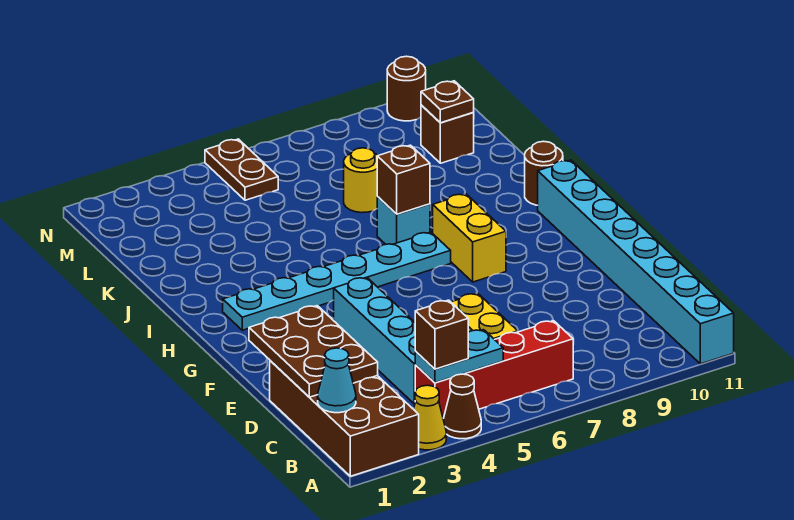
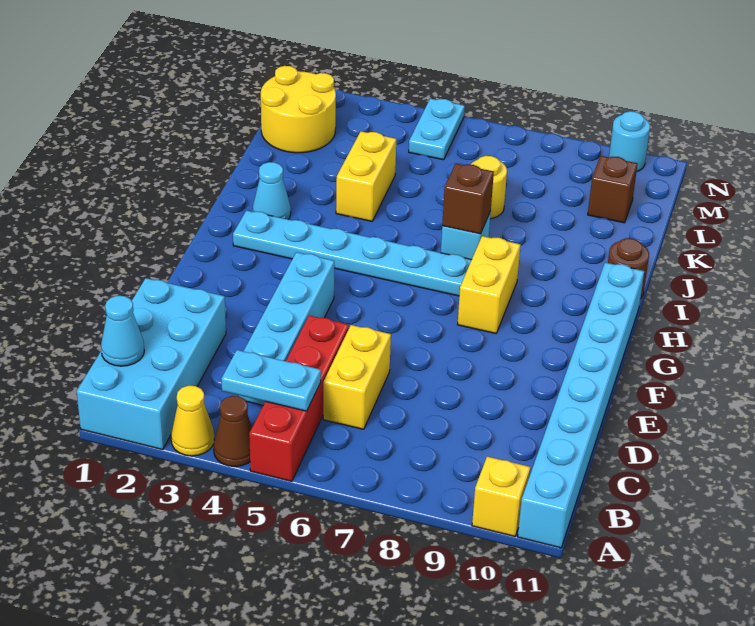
brown 2x4 brick [270,361,419,476] -> cyan 2x4 brick [77,278,226,450]
none -> yellow 1x1 brick [472,457,530,536]
red 1x4 brick [415,321,573,419] -> red 1x4 brick turned to [249,315,349,481]
brown 1x1 brick [415,300,468,369] -> none
brown 2x3 plate [249,306,378,397] -> none
none -> cyan 1x1 cone [253,162,291,219]
none -> yellow 1x2 brick [336,131,396,221]
none -> yellow 2x2 round brick [261,66,336,153]
brown 1x1 plate [421,81,474,123] -> none
brown 1x2 plate [205,139,278,200] -> cyan 1x2 plate [409,99,465,160]
brown 1x1 round brick [387,56,426,121] -> cyan 1x1 round brick [609,111,650,171]

